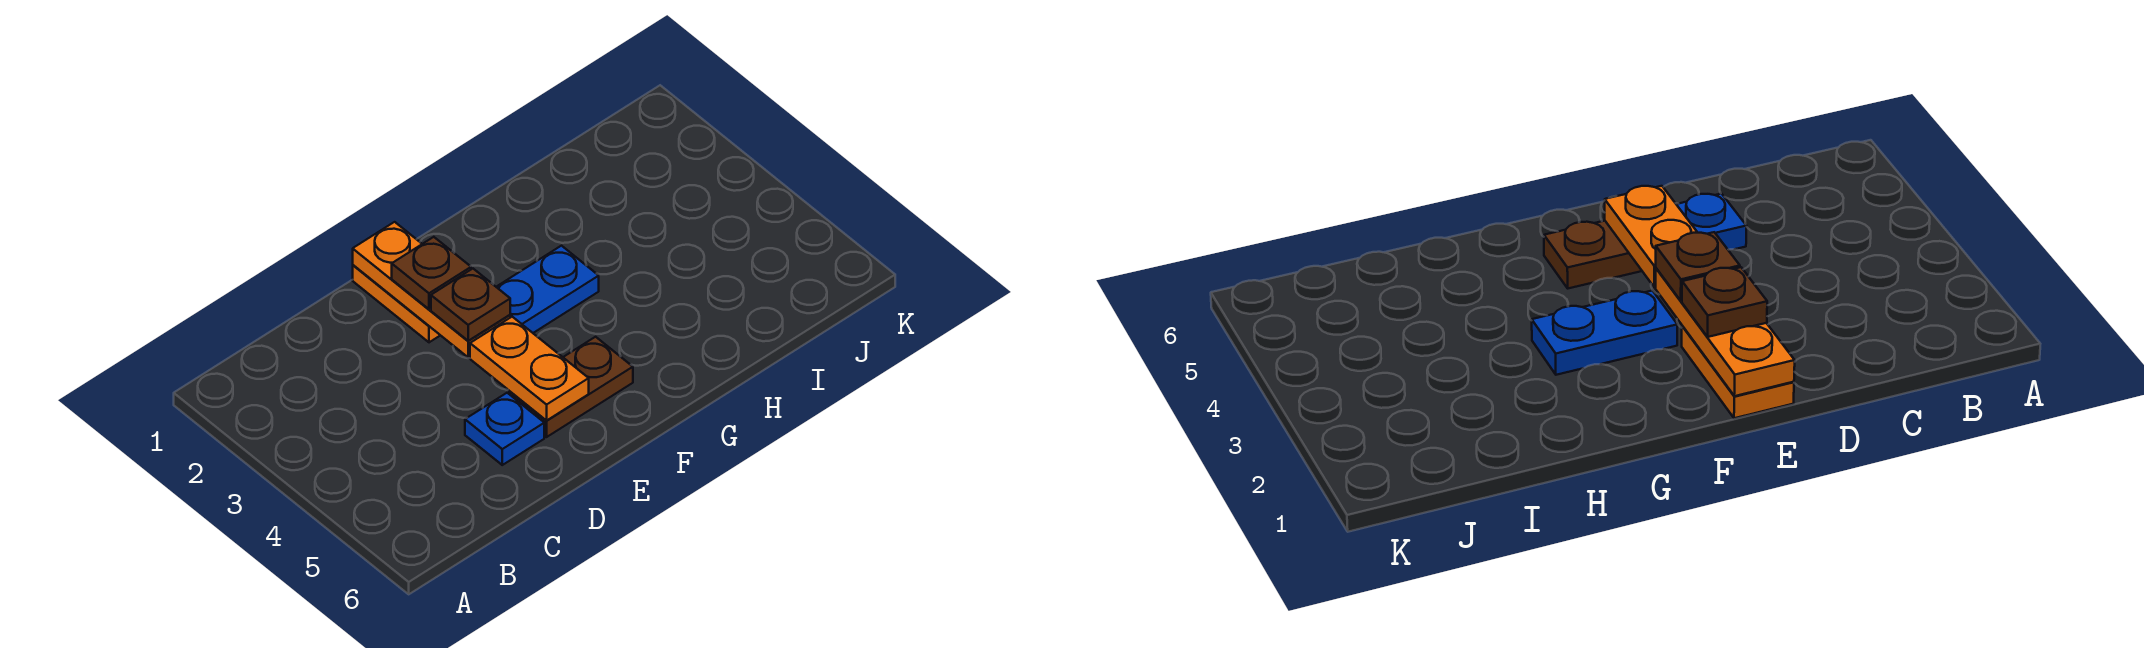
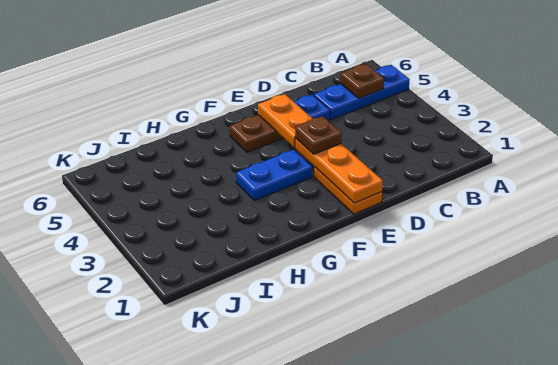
none -> blue 1x3 plate [314,65,410,120]
brown 1x1 plate [392,237,471,309] -> brown 1x1 plate moved to [340,64,384,98]

